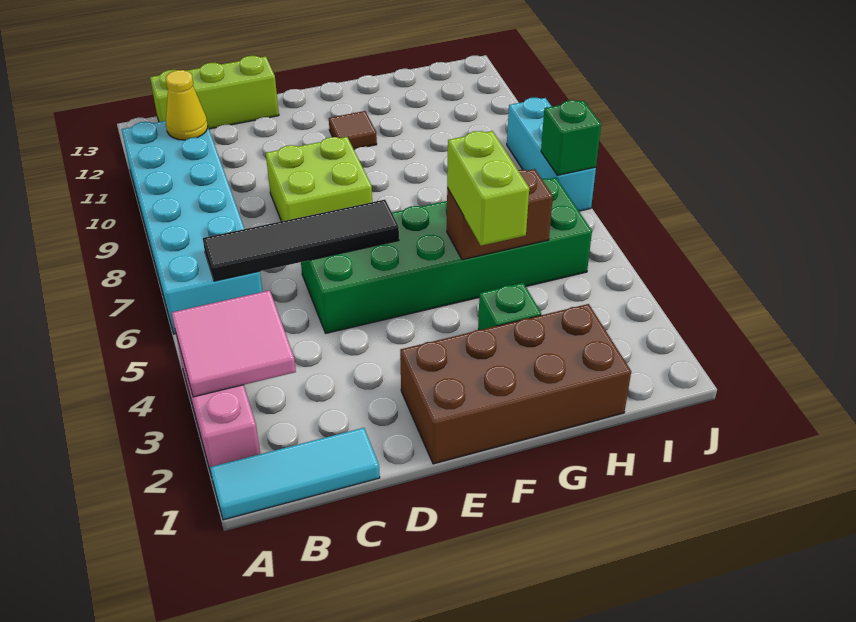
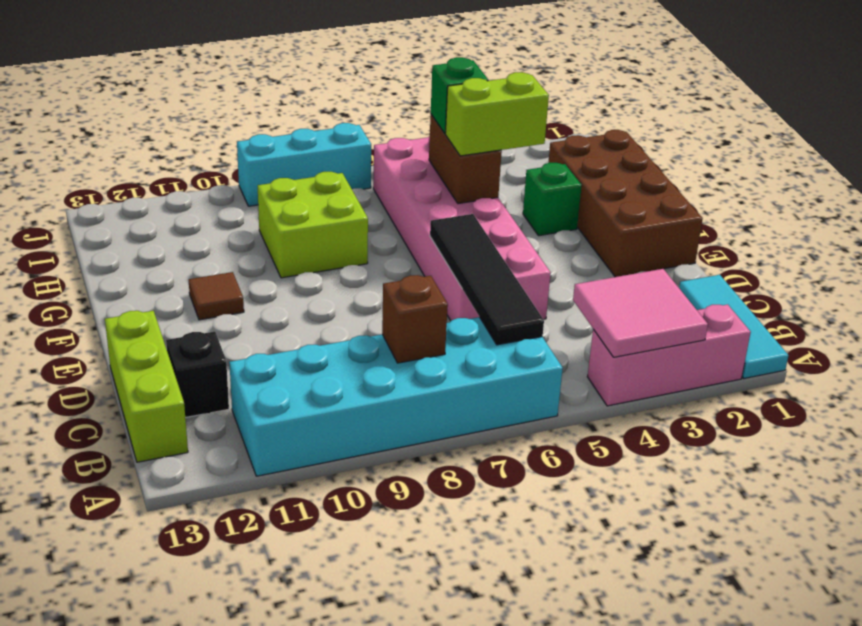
none -> brown 1x1 brick [382,275,448,363]
yellow 1x1 cone [166,70,208,140] -> none
none -> black 1x1 brick [166,331,229,418]
green 2x6 brick [301,178,592,333] -> pink 2x6 brick [373,136,551,321]
lime 2x2 brick [266,137,372,221] -> lime 2x2 brick moved to [258,172,368,278]
green 1x1 brick [541,100,601,175] -> green 1x1 brick moved to [431,57,488,133]

